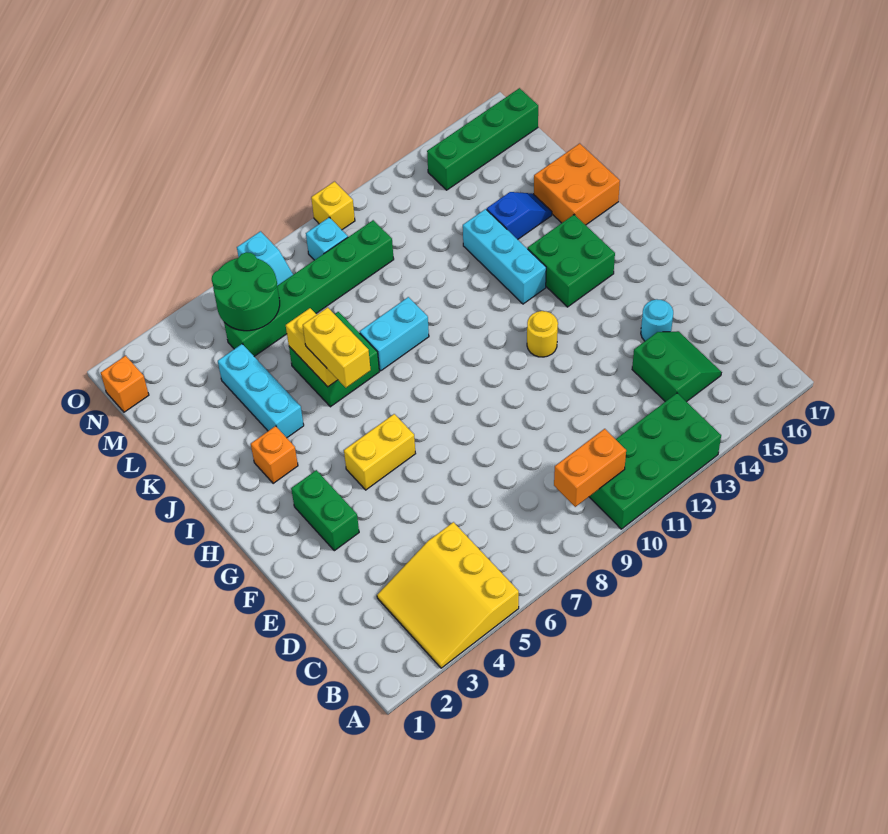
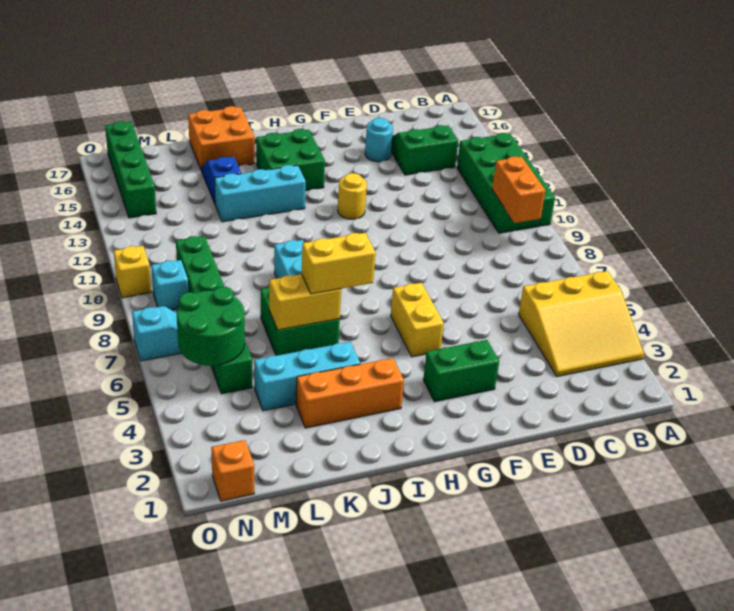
orange 1x1 brick [251,426,298,484] -> orange 1x3 brick [296,358,404,428]

